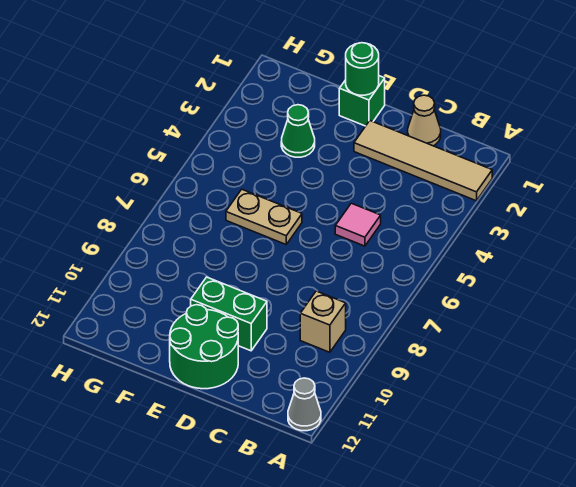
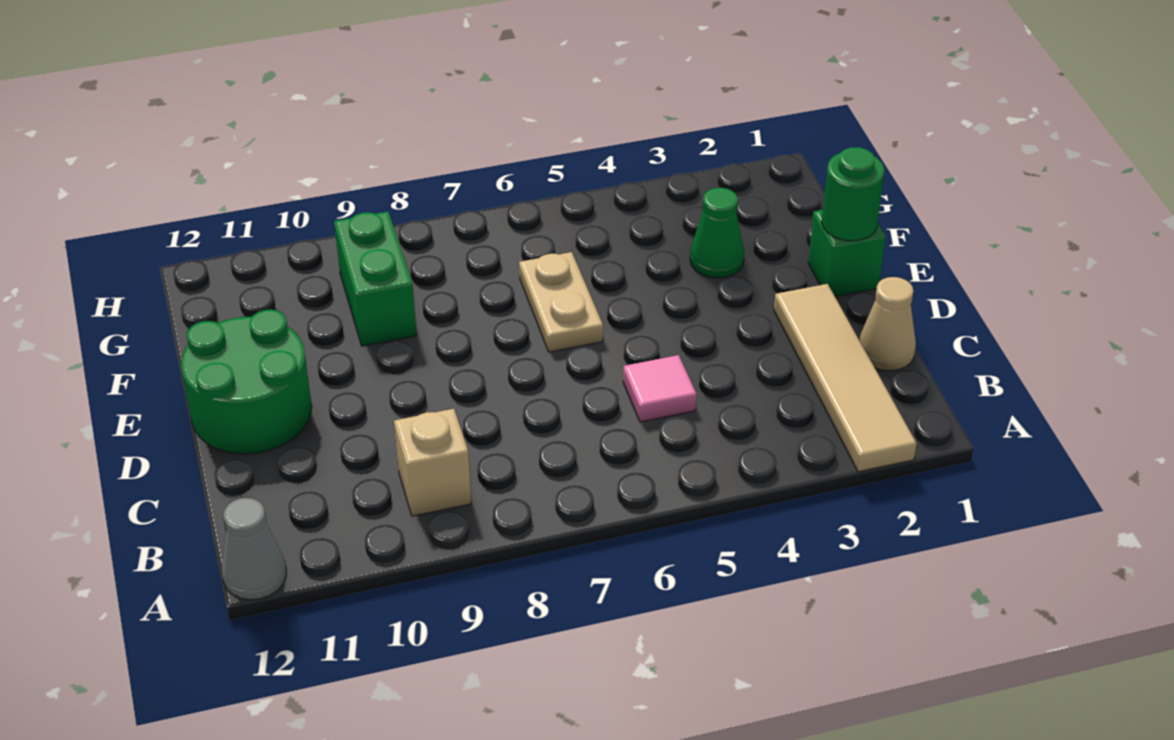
green 1x2 brick [191,277,267,351] -> green 1x2 brick moved to [334,211,417,346]

